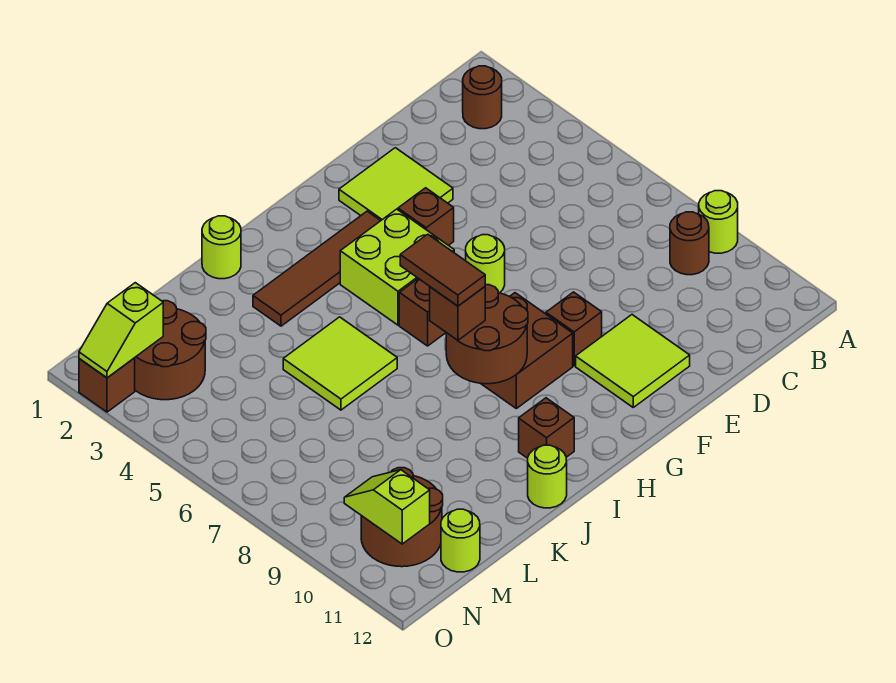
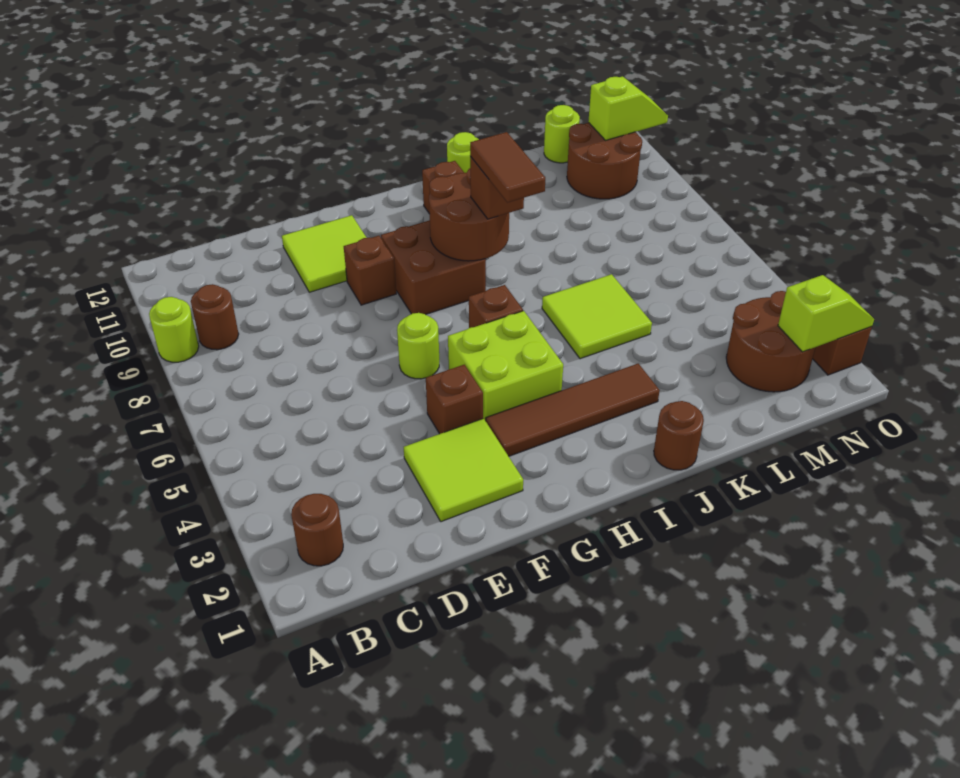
lime 1x1 round brick [202,216,241,279] -> brown 1x1 round brick [654,401,704,470]
lime 1x2 slope [344,470,430,544] -> lime 1x2 slope turned to [588,76,668,140]

